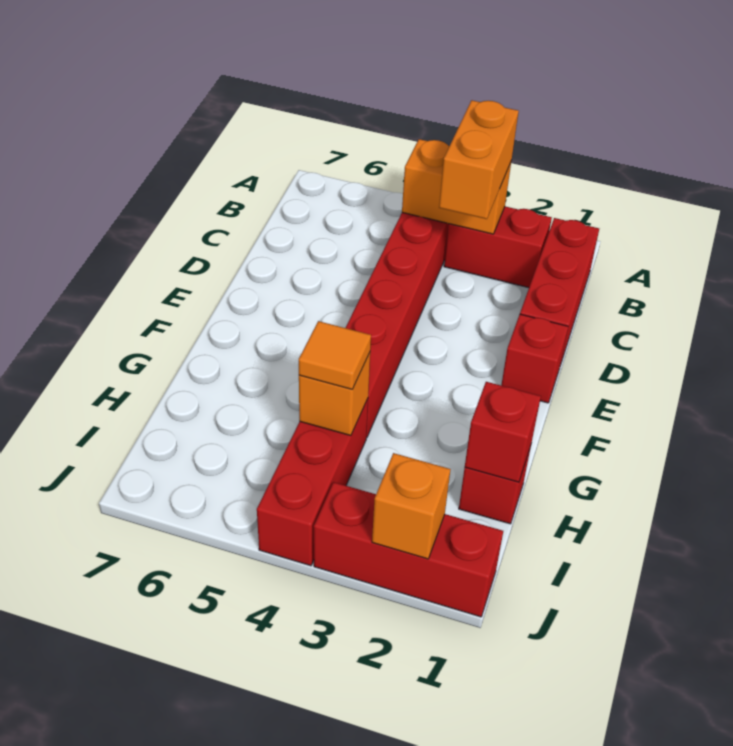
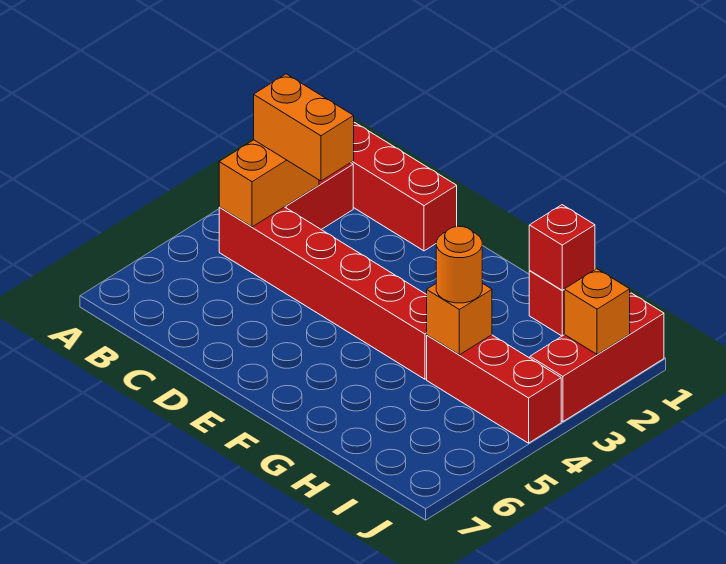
red 1x1 brick [501,314,568,403] -> none
orange 1x1 tile [299,321,371,389] -> orange 1x1 round brick [436,226,482,303]

